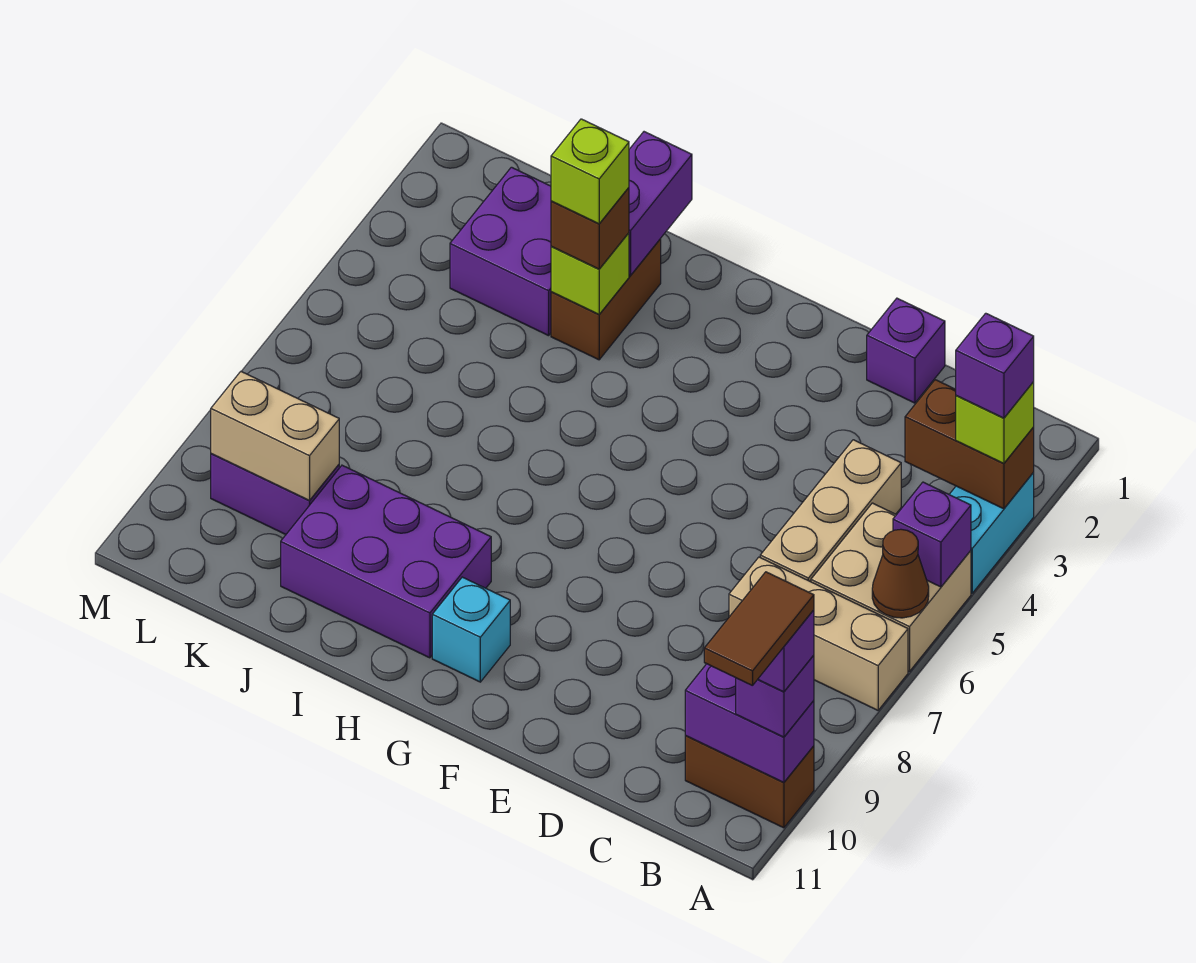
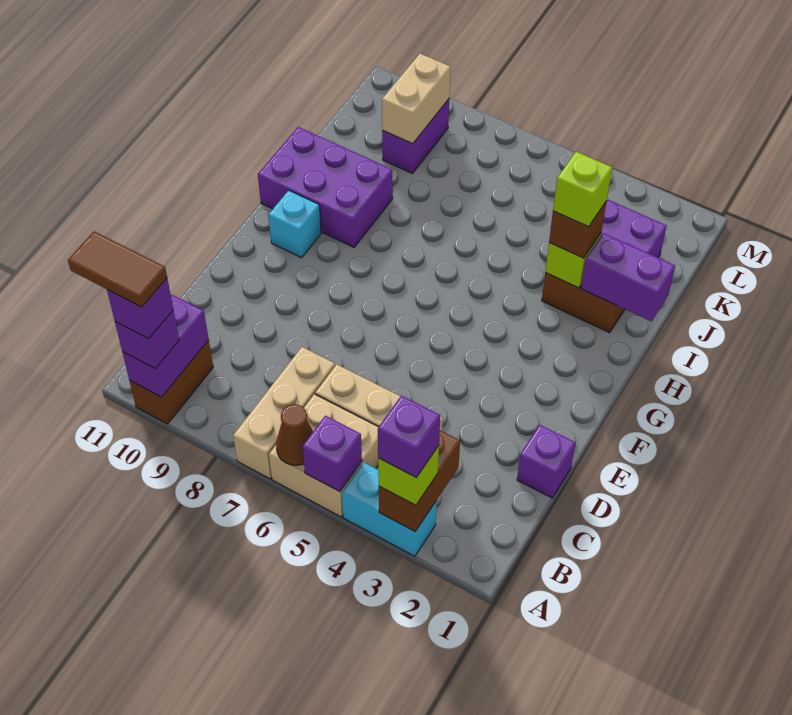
purple 2x3 brick [281,465,491,658] -> purple 2x3 brick turned to [258,127,393,247]

